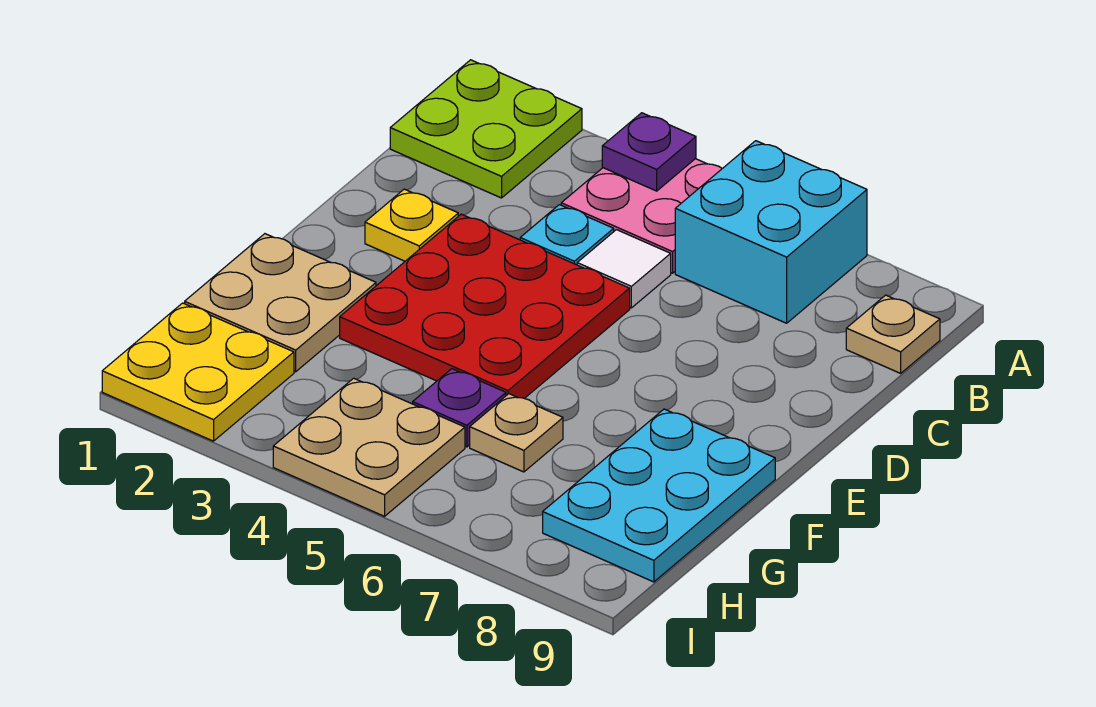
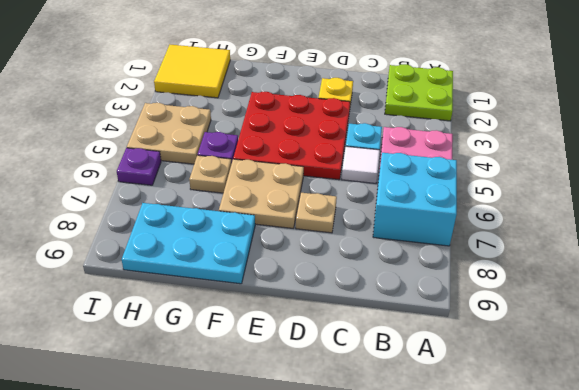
purple 1x1 plate [602,113,696,191] -> purple 1x1 plate moved to [117,148,161,185]
tan 1x1 plate [846,295,940,373] -> tan 1x1 plate moved to [296,193,337,233]
tan 2x2 plate [185,234,376,372] -> tan 2x2 plate moved to [219,159,304,228]
yellow 2x2 plate [102,303,294,441] -> yellow 2x2 tile [154,45,230,98]

